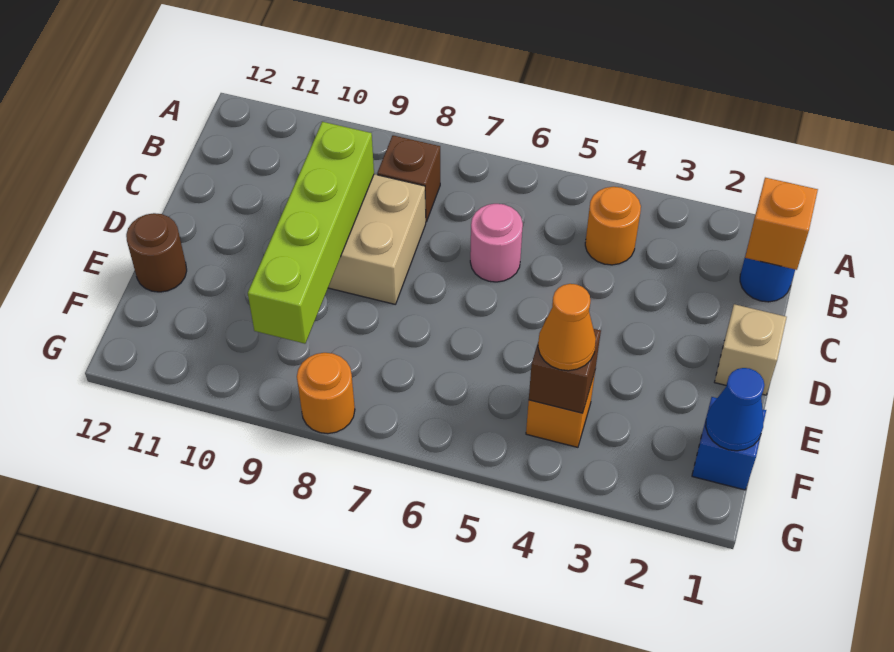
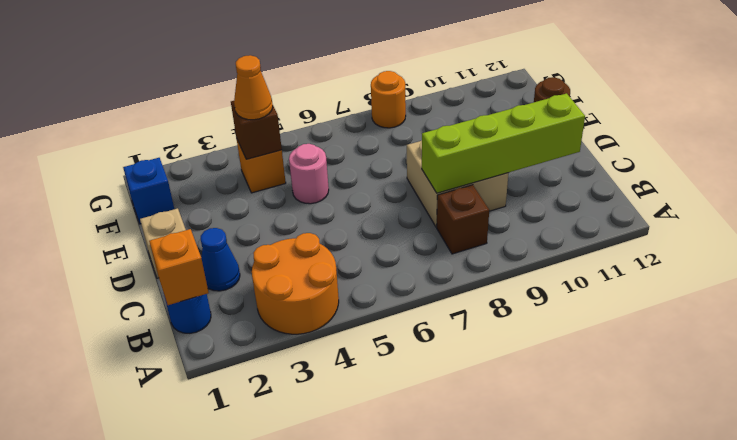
orange 1x1 round brick [585,187,641,265] -> orange 2x2 round brick [252,233,339,334]
pink 1x1 round brick [470,204,523,282] -> pink 1x1 round brick moved to [289,144,329,204]
lime 1x4 brick [248,122,374,344] -> lime 1x4 brick turned to [422,93,585,193]
blue 1x1 cone [706,368,764,451] -> blue 1x1 cone moved to [201,228,240,291]

